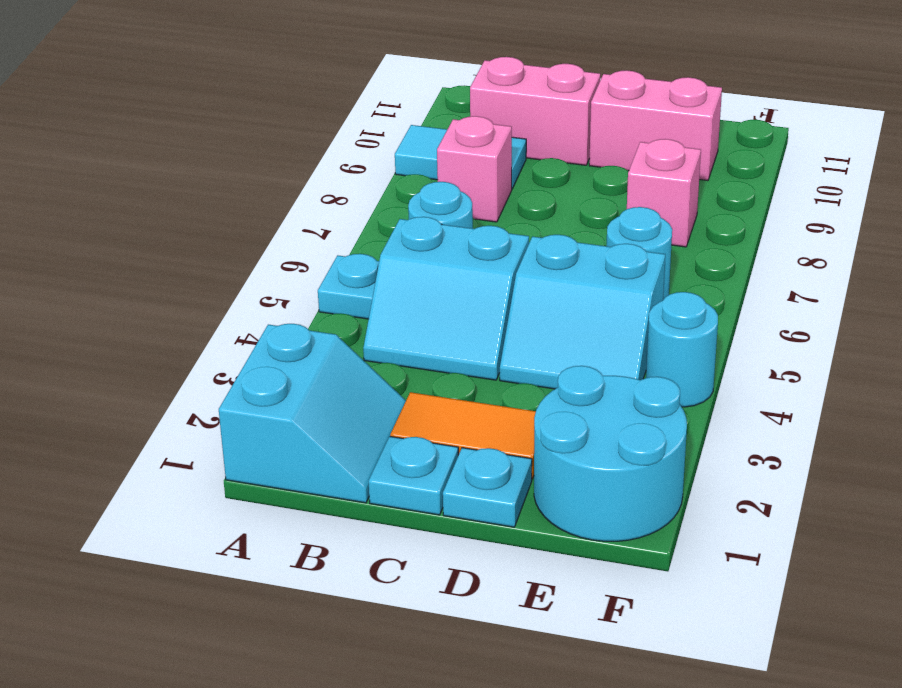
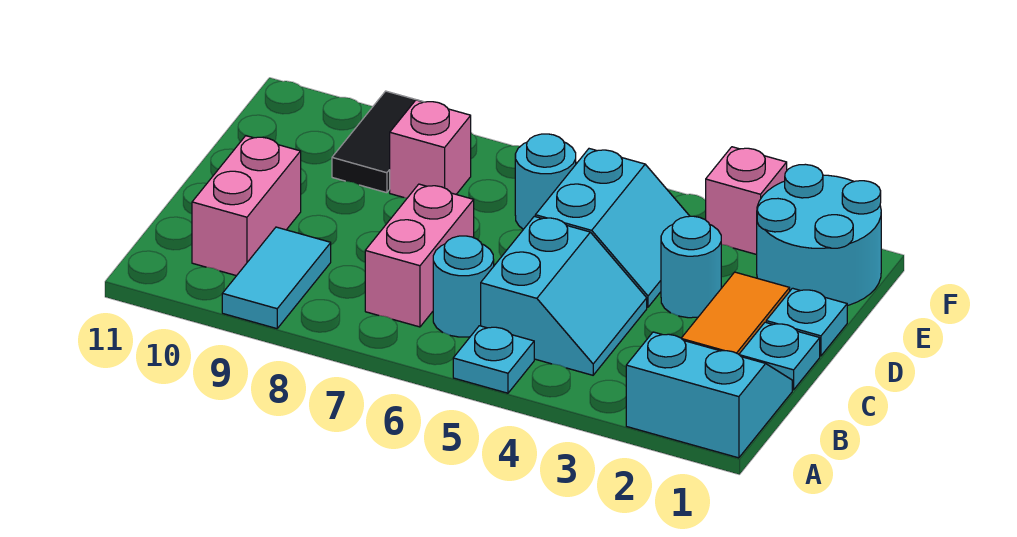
pink 1x1 brick [437,116,512,222] -> pink 1x1 brick moved to [706,147,787,255]
pink 1x2 brick [589,70,722,181] -> pink 1x2 brick moved to [365,184,474,327]
none -> black 1x2 tile [332,91,423,193]
cyan 1x1 round brick [646,292,718,407] -> cyan 1x1 round brick moved to [661,216,721,318]

